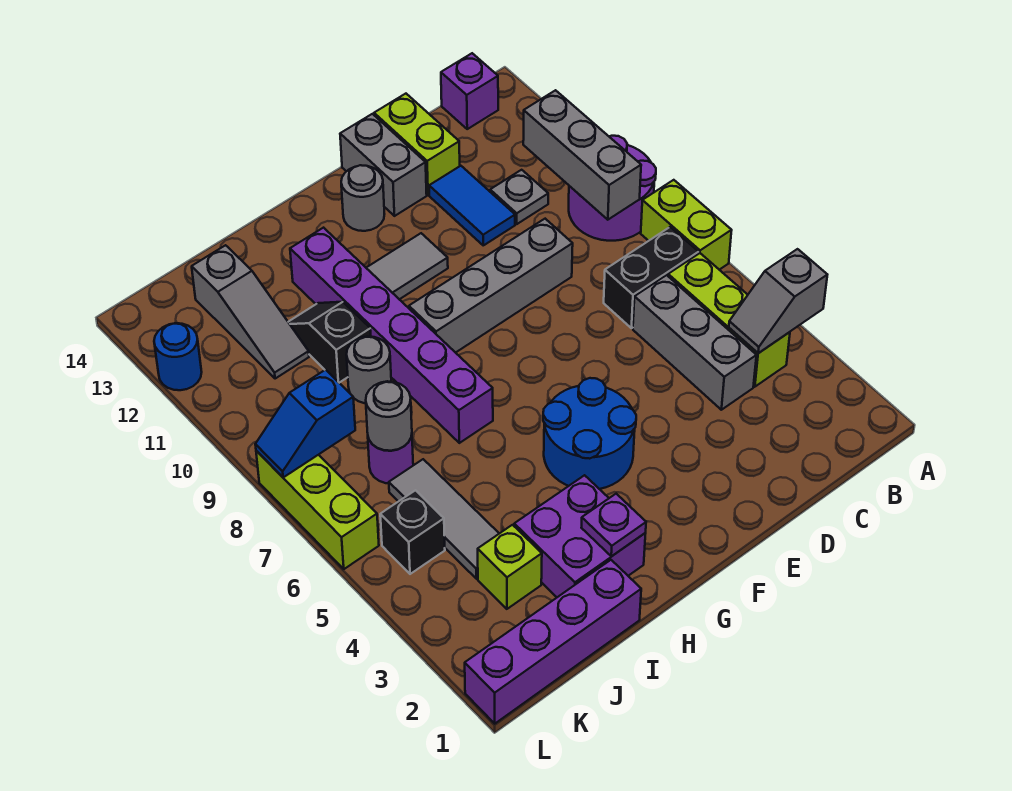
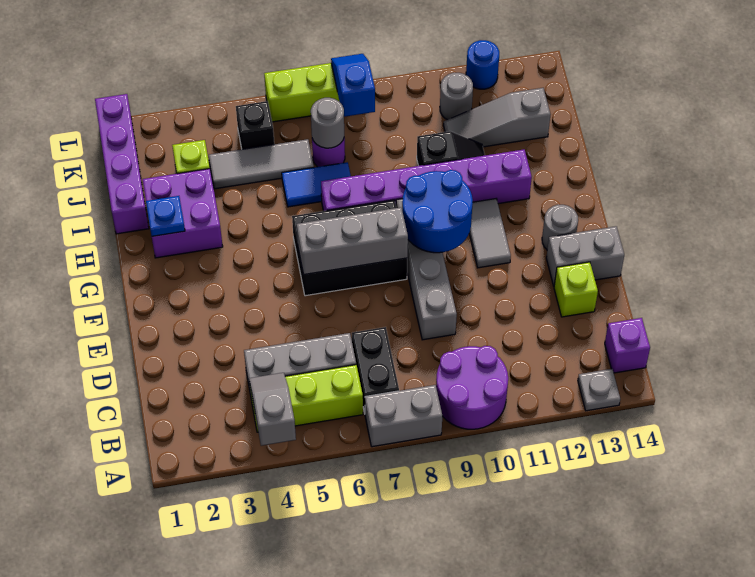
lime 1x2 brick [641,180,732,270] -> grey 1x2 brick [365,385,442,447]
grey 1x3 brick [523,90,641,220] -> grey 1x3 brick moved to [297,207,408,275]
grey 1x1 plate [490,170,548,224] -> grey 1x1 plate moved to [578,369,620,411]
blue 1x2 tile [429,166,515,245] -> blue 1x2 tile moved to [282,162,351,207]
lime 1x2 brick [374,94,460,195] -> lime 1x1 brick [554,262,598,317]
blue 2x2 round brick [543,378,636,489] -> blue 2x2 round brick moved to [402,170,473,253]
none -> black 2x3 brick [292,200,407,296]
purple 1x1 plate [581,494,646,556] -> blue 1x1 plate [146,196,185,236]
grey 1x1 round brick [346,337,391,403] -> grey 1x1 round brick moved to [440,73,473,120]

